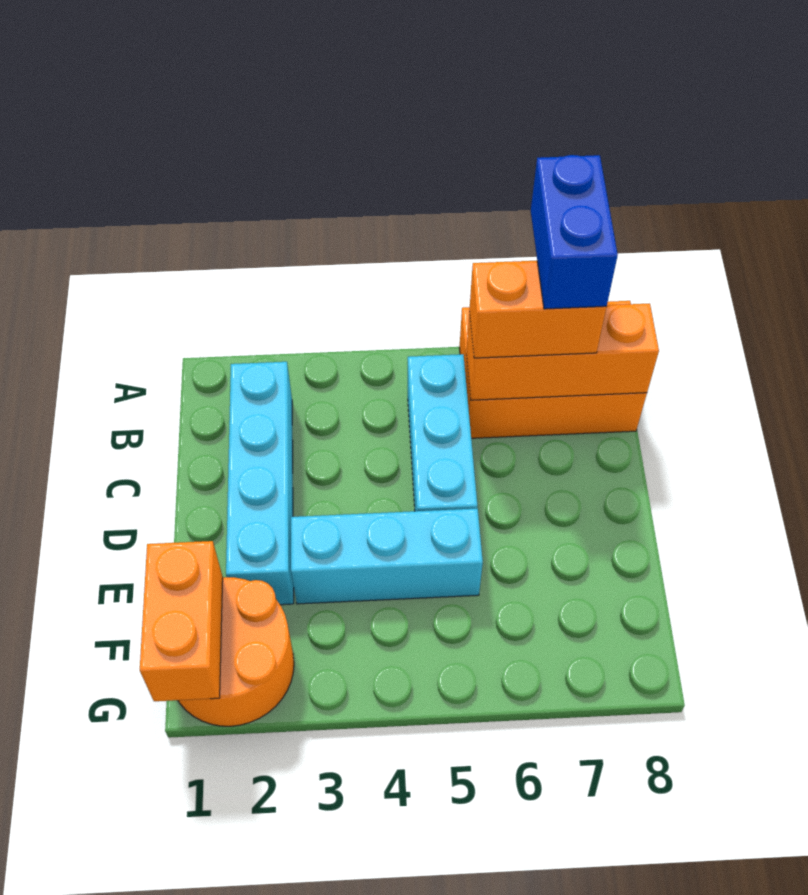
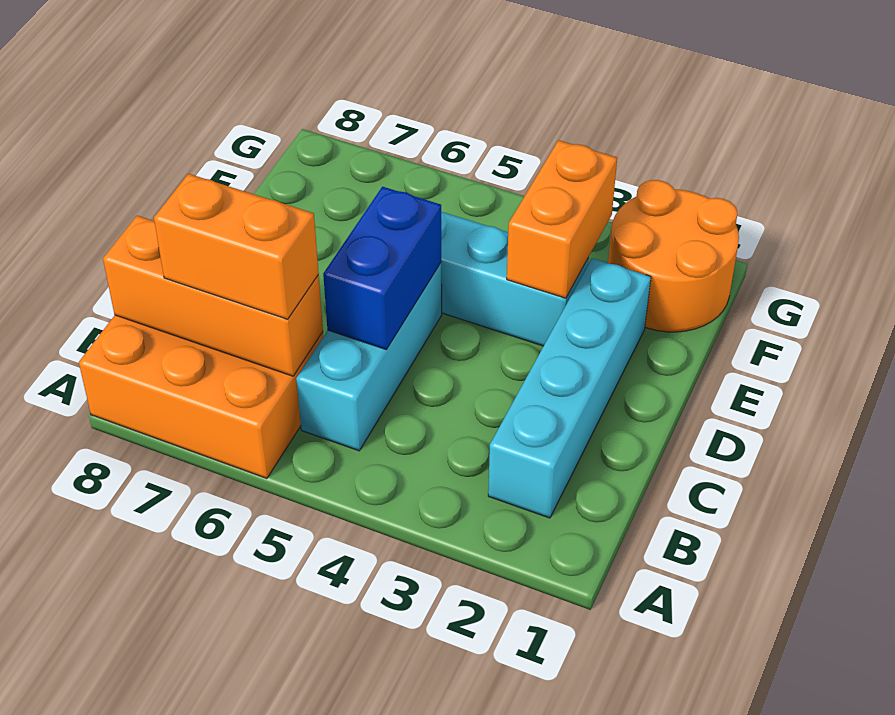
blue 1x2 brick [531,155,618,309] -> blue 1x2 brick moved to [323,187,441,350]
orange 1x2 brick [140,541,223,701] -> orange 1x2 brick moved to [507,140,617,298]

